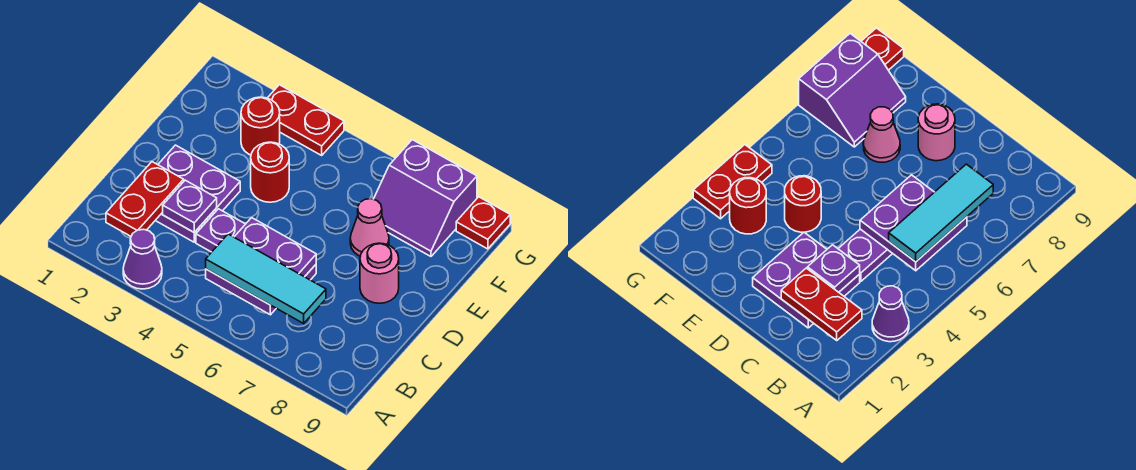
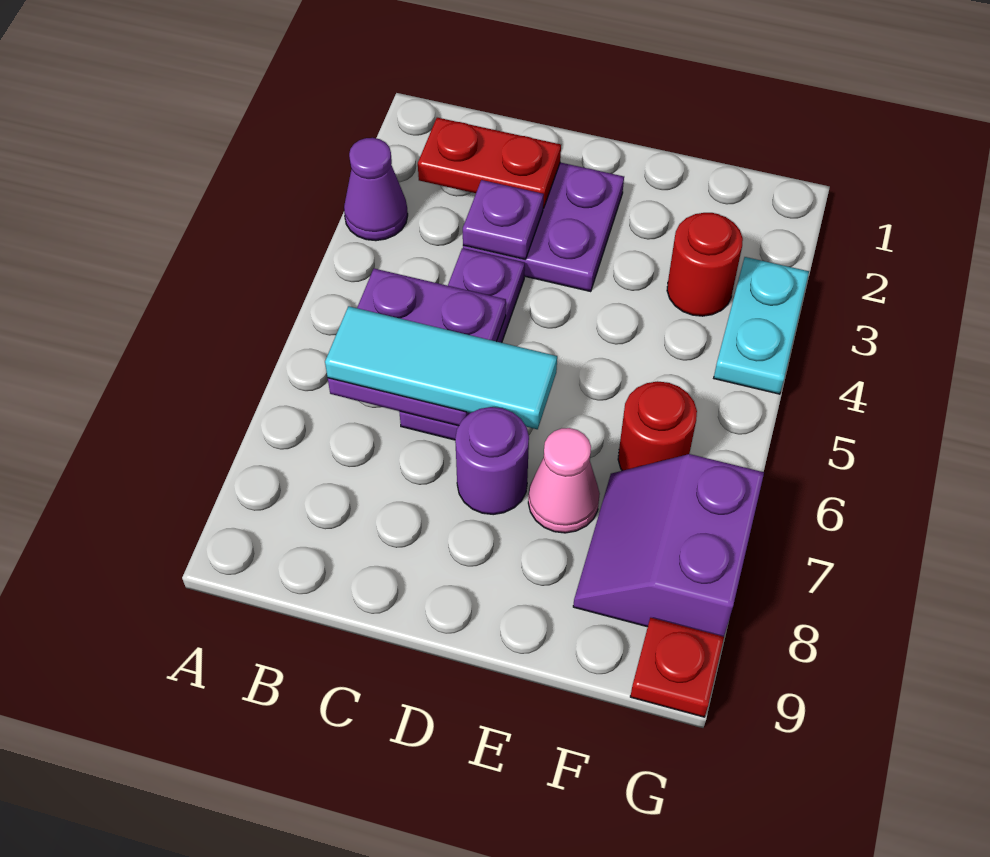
cyan 1x3 tile [206,234,326,323] -> cyan 1x3 tile turned to [325,306,557,429]
none -> purple 1x1 round brick [455,407,529,515]
pink 1x1 round brick [360,243,399,303] -> none
red 1x1 round brick [251,142,289,202] -> red 1x1 round brick moved to [618,381,697,471]
red 1x2 plate [268,85,344,155] -> cyan 1x2 plate [714,257,809,394]

